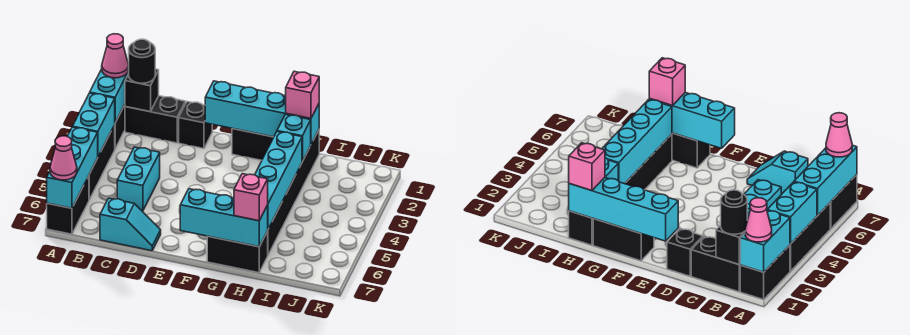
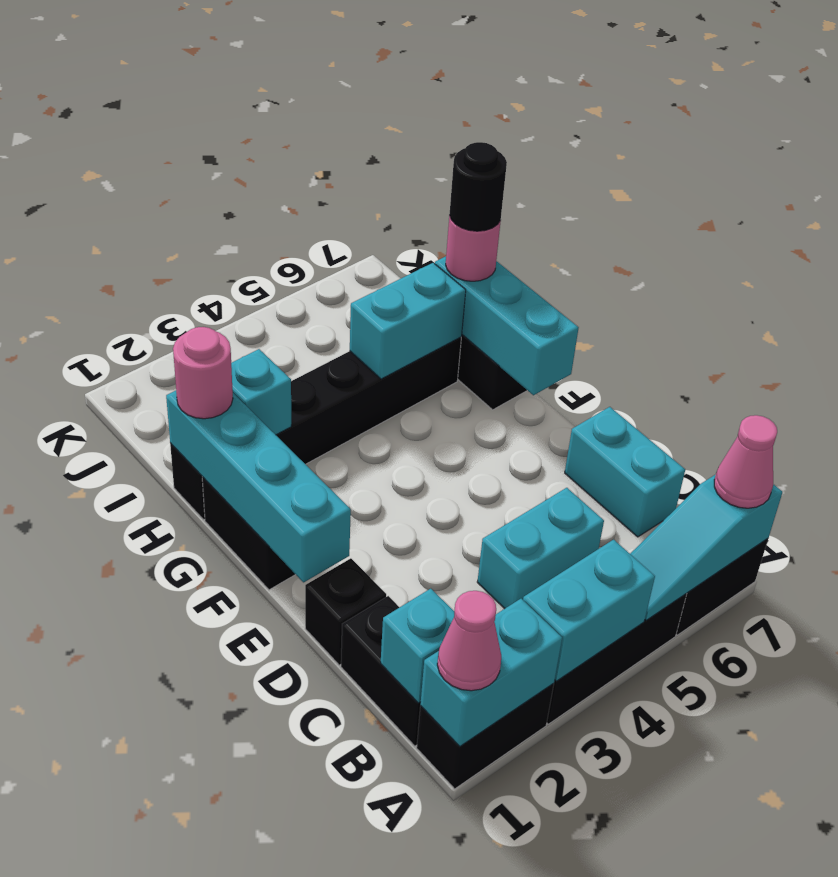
cyan 1x3 brick [47,127,98,208] -> cyan 1x3 slope [630,475,782,620]
black 1x1 brick [125,69,159,112] -> cyan 1x1 brick [381,589,454,703]
black 1x1 round brick [128,39,155,83] -> black 1x1 round brick moved to [449,142,507,231]
cyan 1x2 slope [100,198,161,251] -> cyan 1x2 brick [565,407,685,537]
pink 1x1 brick [286,71,319,119] -> pink 1x1 round brick [173,327,233,419]
cyan 1x4 brick [255,132,302,229] -> cyan 1x2 brick [350,263,466,379]
pink 1x1 brick [234,174,268,221] -> pink 1x1 round brick [446,216,501,281]

